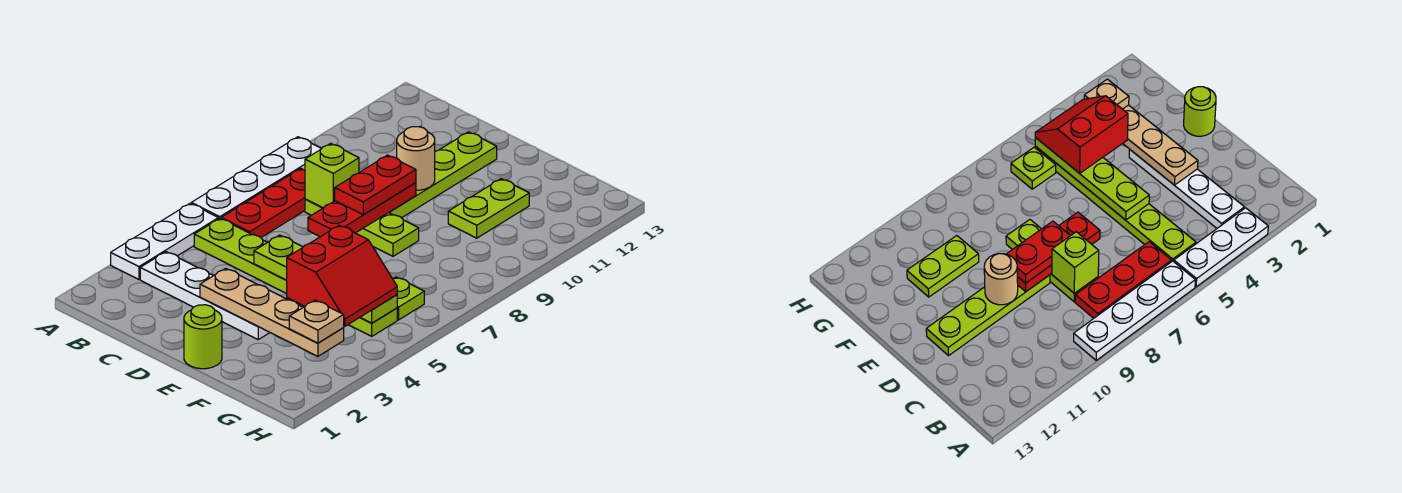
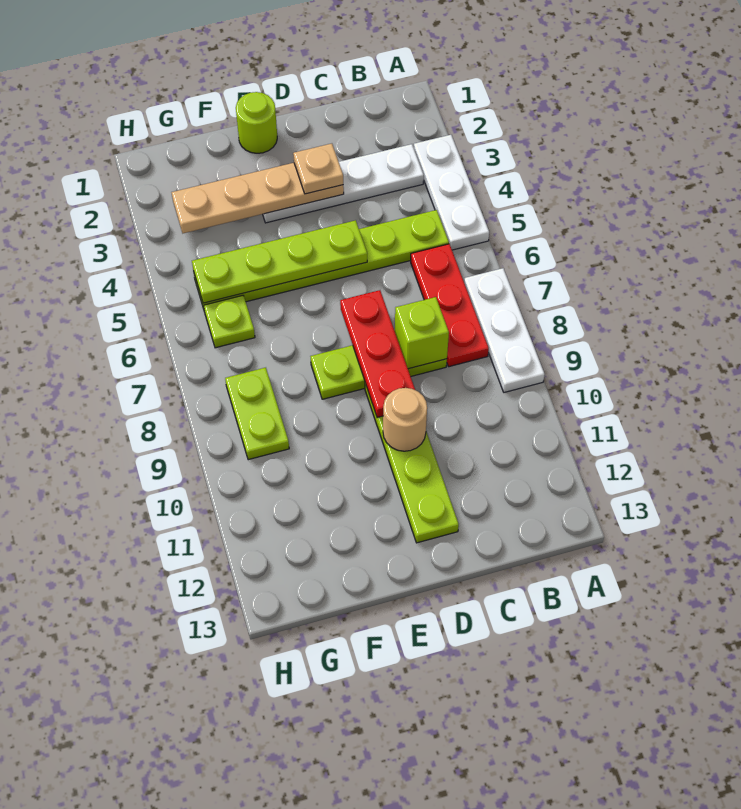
white 1x4 plate [191,137,322,219] -> white 1x3 plate [464,268,545,392]
red 1x2 plate [335,155,416,214] -> none
red 2x2 slope [286,225,397,326] -> none
lime 1x2 plate [448,179,529,238] -> lime 1x2 plate moved to [225,368,289,460]
tan 1x1 plate [289,300,344,343] -> tan 1x1 plate moved to [293,144,343,194]

